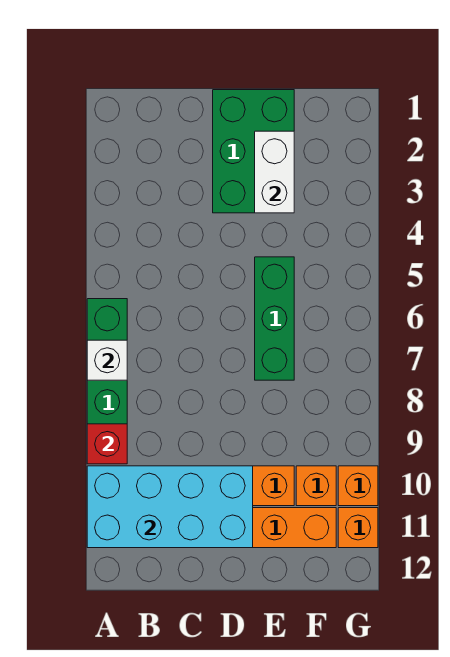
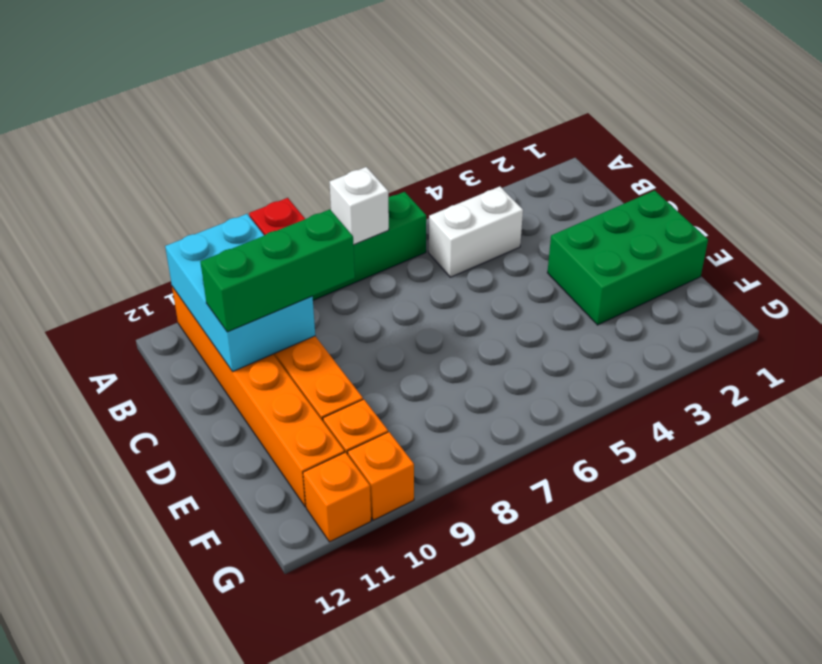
cyan 2x4 brick [87,466,253,548] -> cyan 2x3 brick [165,214,315,372]
white 1x2 brick [255,131,294,213] -> white 1x2 brick moved to [429,186,523,277]
green 1x3 brick [255,257,294,380] -> green 1x3 brick moved to [200,210,355,332]

